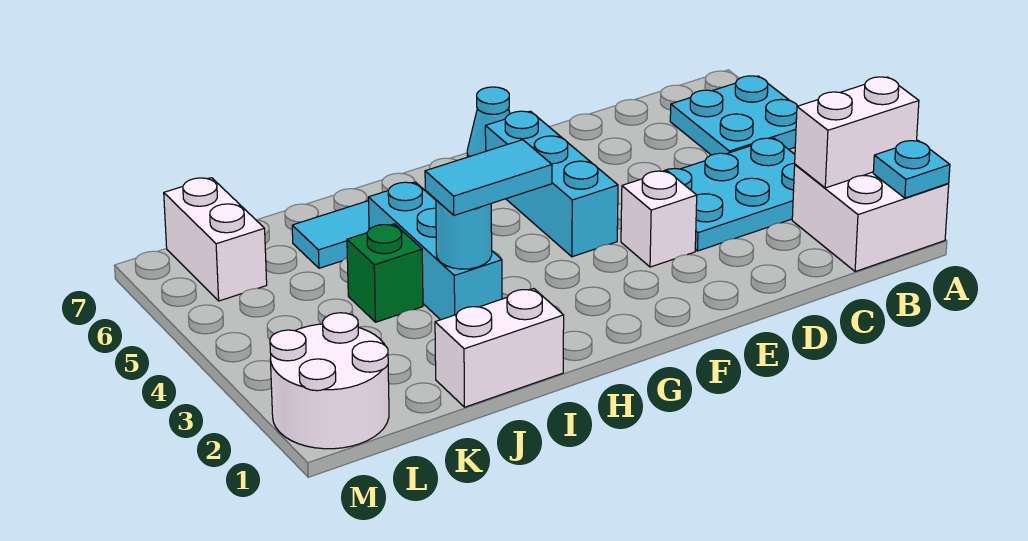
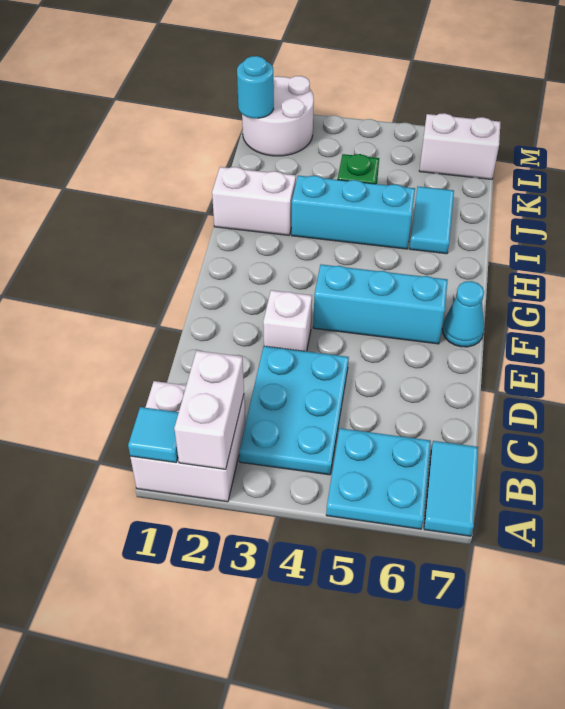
cyan 1x1 plate [873,141,950,198] -> cyan 1x1 tile [128,407,179,463]
cyan 1x2 tile [425,140,552,215] -> cyan 1x2 tile moved to [424,441,478,536]
white 1x2 brick [435,289,564,407] -> white 1x2 brick turned to [212,167,296,235]
cyan 1x1 round brick [436,200,492,269] -> cyan 1x1 round brick moved to [237,56,274,118]

